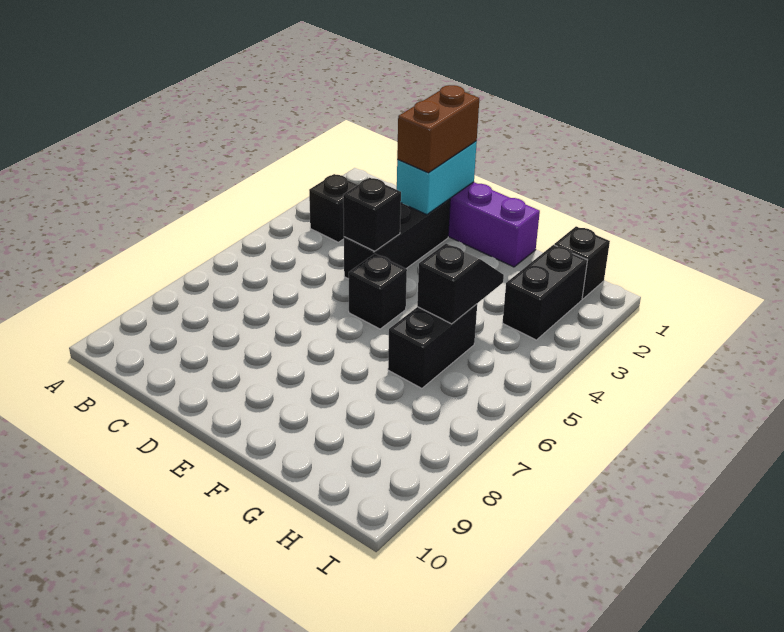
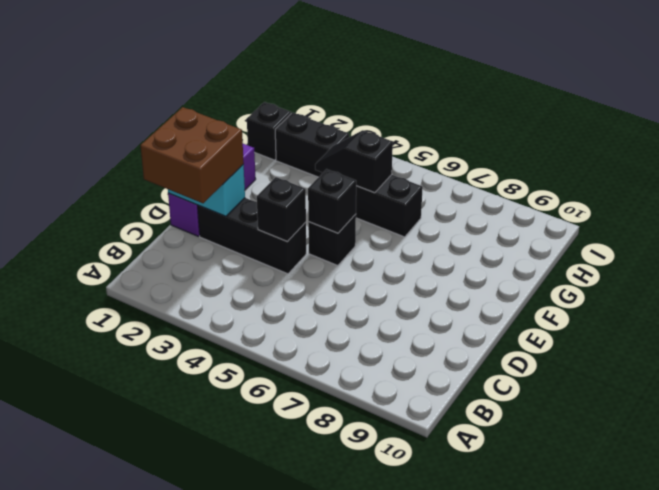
black 1x1 brick [309,174,357,242] -> black 1x1 brick moved to [308,169,356,233]
brown 1x2 brick [397,85,479,173] -> brown 2x2 brick [140,107,244,203]

